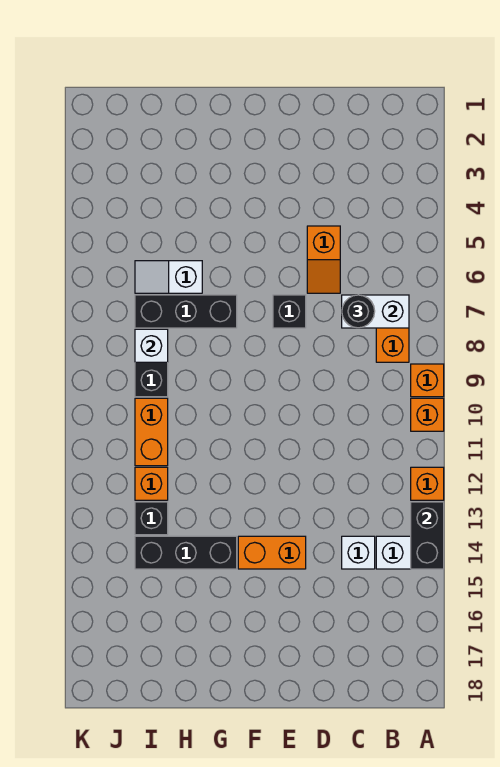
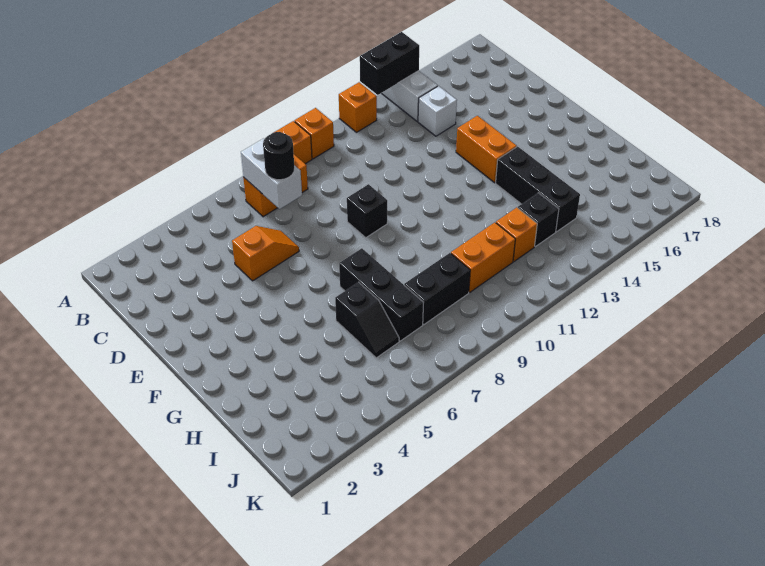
black 1x1 brick [273,295,306,328] -> black 1x1 brick moved to [347,184,387,238]
white 1x2 slope [135,261,202,293] -> black 1x2 slope [335,282,399,358]
white 1x1 brick [135,329,168,362] -> none

